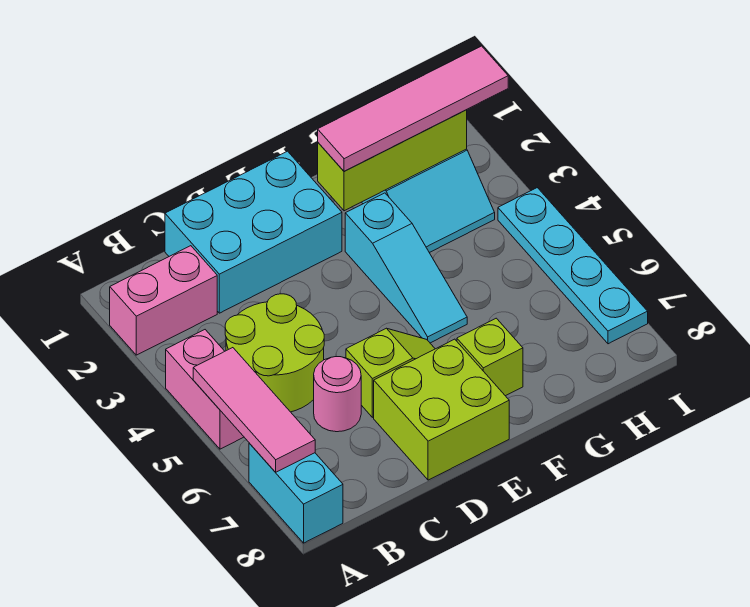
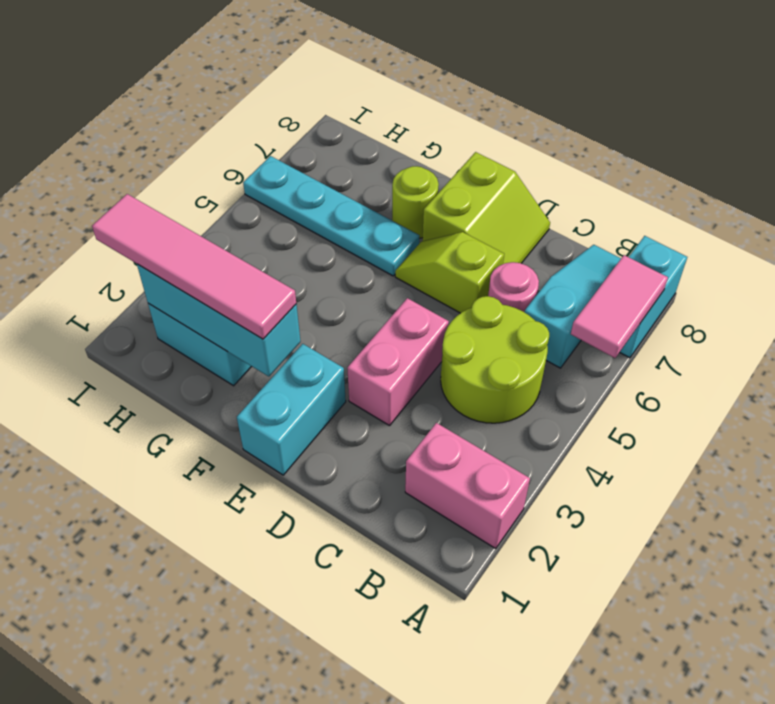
pink 1x2 brick [166,330,244,449] -> pink 1x2 brick moved to [347,298,449,426]
pink 1x3 tile [193,348,315,472] -> pink 1x2 tile [571,255,668,358]
cyan 2x3 brick [165,151,342,313] -> cyan 1x2 brick [237,344,346,475]
lime 2x2 brick [374,339,509,480] -> lime 2x2 slope [423,152,550,264]
lime 1x3 brick [318,110,467,211] -> cyan 1x3 brick [137,264,301,377]
cyan 1x3 slope [345,193,467,343] -> cyan 1x3 slope moved to [525,245,621,368]
lime 1x1 brick [457,318,523,396] -> lime 1x1 round brick [392,166,439,238]
cyan 1x4 plate [498,188,648,344] -> cyan 1x4 plate turned to [243,156,419,276]

